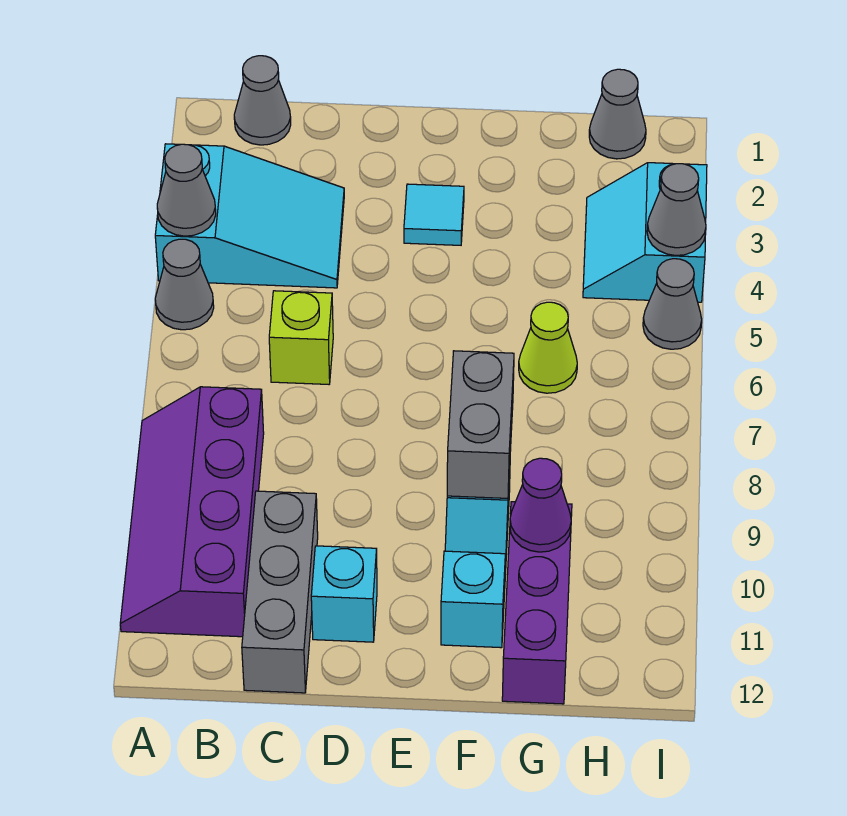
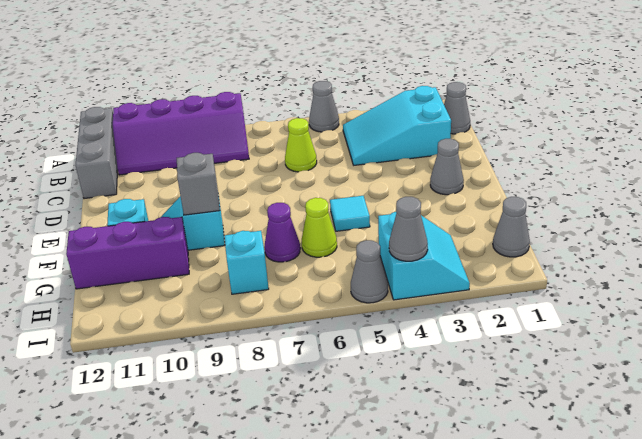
cyan 2x3 slope [155,144,344,288] -> cyan 2x3 slope turned to [343,86,451,165]
grey 1x1 cone [157,144,216,236] -> grey 1x1 cone moved to [430,139,464,195]
purple 2x4 slope [120,387,264,637] -> purple 2x4 slope turned to [113,92,249,175]
lime 1x1 brick [269,291,333,384] -> lime 1x1 cone [285,118,317,172]
grey 1x3 brick [242,491,318,693] -> grey 1x3 brick turned to [76,107,118,199]
cyan 1x1 brick [311,546,377,642] -> cyan 1x1 brick moved to [224,231,269,294]
cyan 1x1 tile [404,184,464,245] -> cyan 1x1 tile moved to [330,196,370,231]
grey 1x2 brick [447,351,514,498] -> grey 1x1 brick [177,153,220,215]
purple 1x1 cone [510,458,571,552] -> purple 1x1 cone moved to [264,203,300,262]
cyan 2x2 slope [583,163,707,302] -> cyan 2x2 slope turned to [378,212,470,300]

